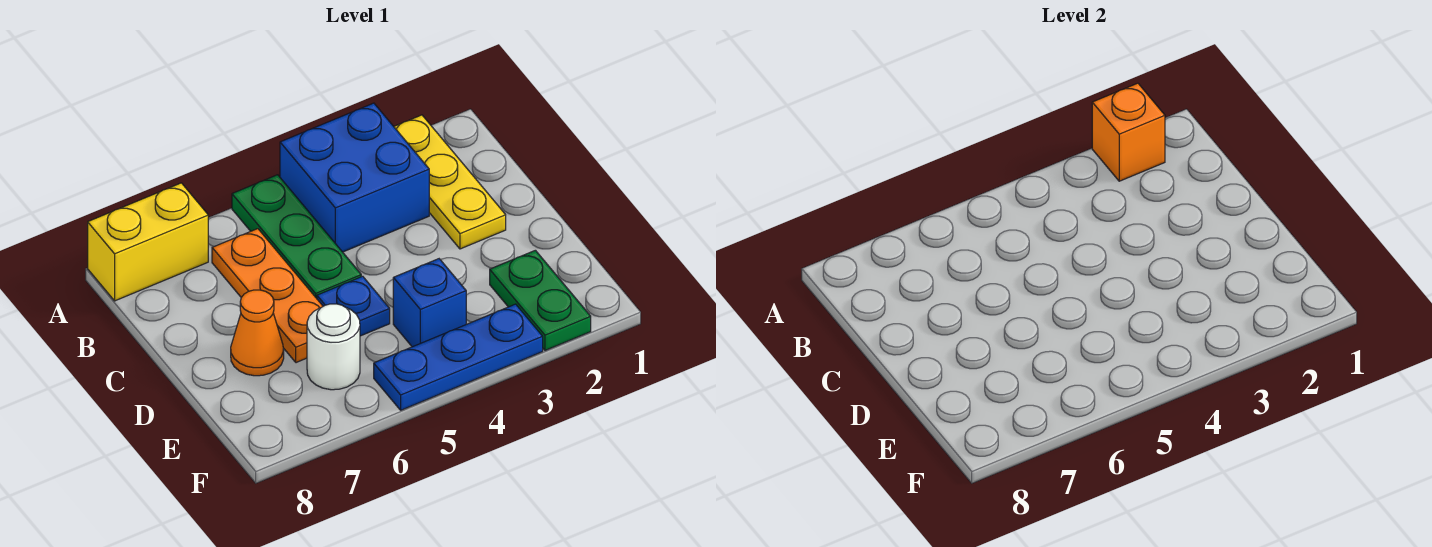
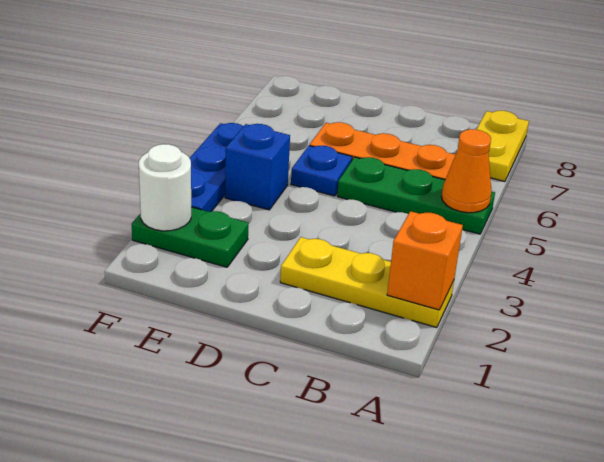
blue 2x2 brick [280,103,429,252] -> none
yellow 1x2 brick [88,183,208,301] -> yellow 1x2 plate [476,111,529,182]
orange 1x1 cone [231,290,284,376] -> orange 1x1 cone moved to [441,129,492,213]
white 1x1 round brick [307,304,360,390] -> white 1x1 round brick moved to [139,144,191,231]

